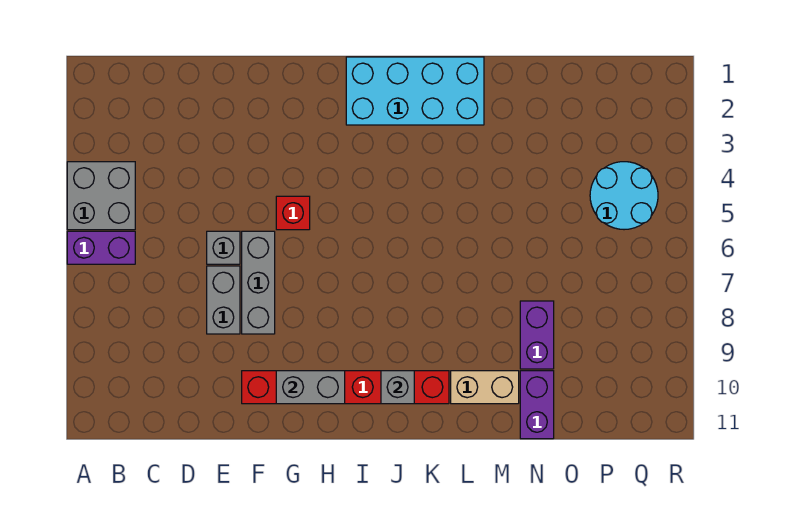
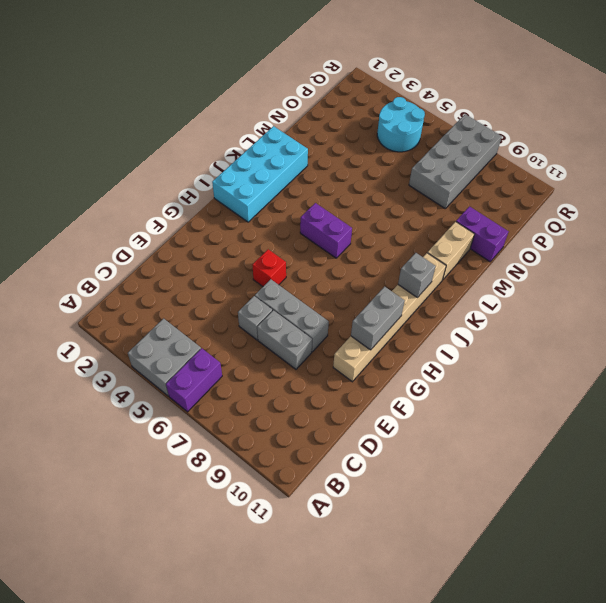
red 1x6 brick [242,371,449,404] -> tan 1x6 brick [333,253,446,382]
purple 1x2 brick [520,301,554,369] -> purple 1x2 brick moved to [300,203,352,258]
none -> grey 2x4 brick [409,114,502,208]

